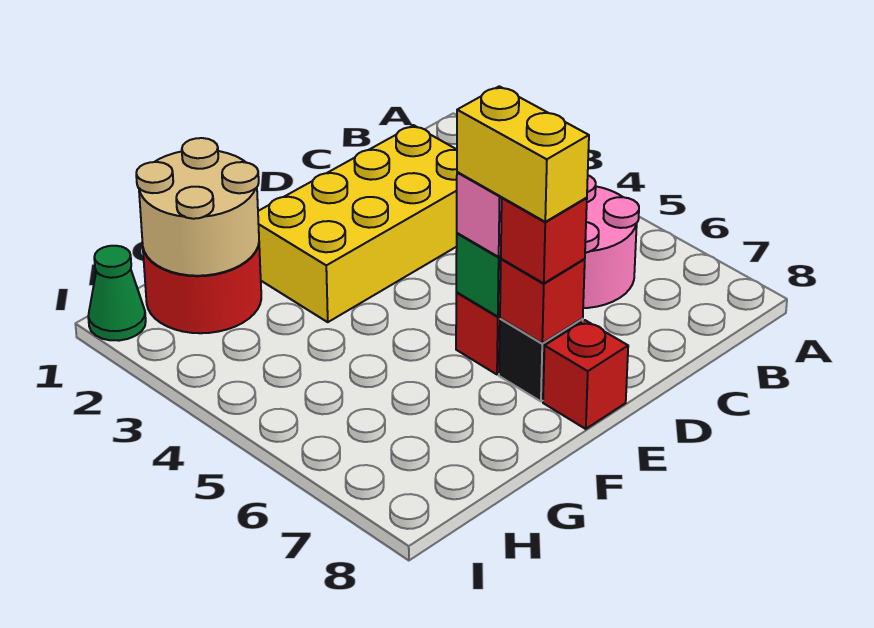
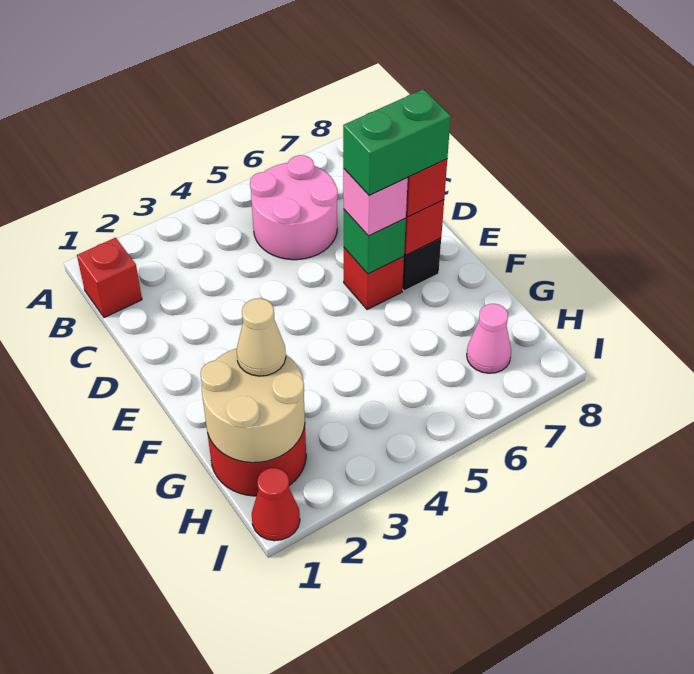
yellow 2x4 brick [258,125,457,322] -> none
yellow 1x2 brick [457,86,589,222] -> green 1x2 brick [343,89,451,196]
red 1x1 brick [543,320,628,429] -> red 1x1 brick moved to [77,238,142,318]
none -> tan 1x1 cone [237,298,286,376]
none -> pink 1x1 cone [467,304,511,373]
green 1x1 cone [88,246,146,341] -> red 1x1 cone [252,468,300,541]

